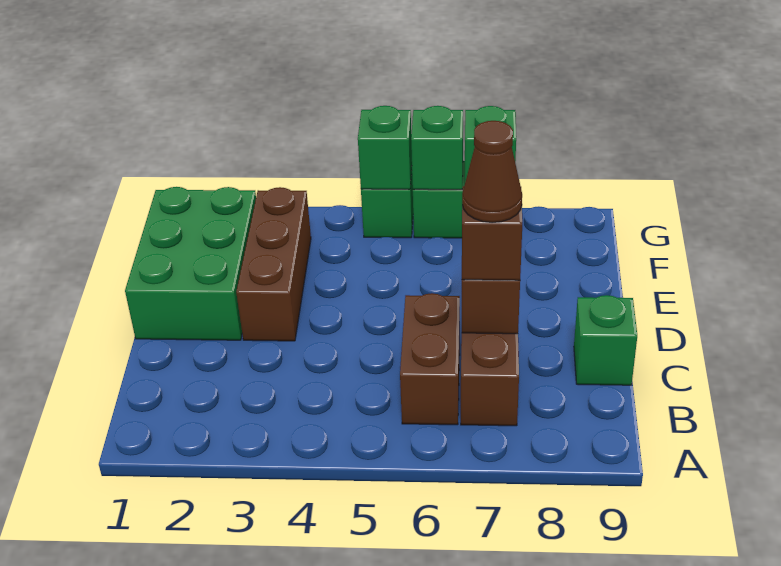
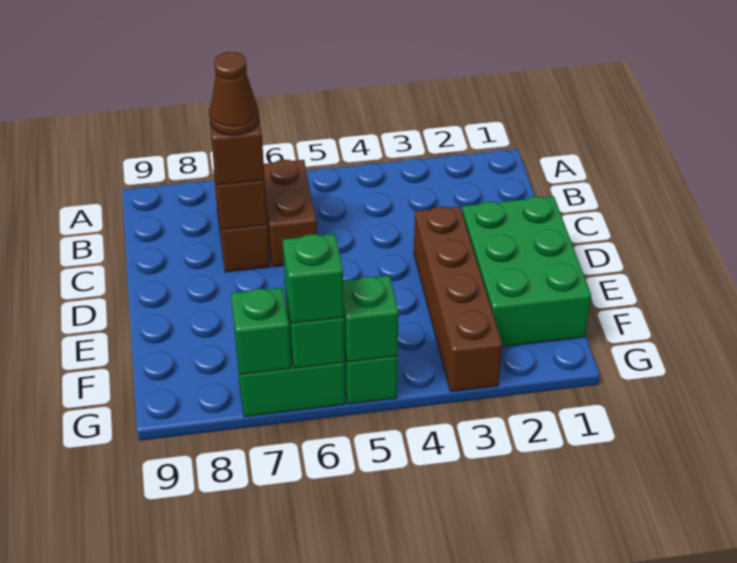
green 1x1 brick [574,295,637,385] -> green 1x1 brick moved to [283,234,344,323]
brown 1x3 brick [236,187,311,341] -> brown 1x4 brick [414,206,502,392]

